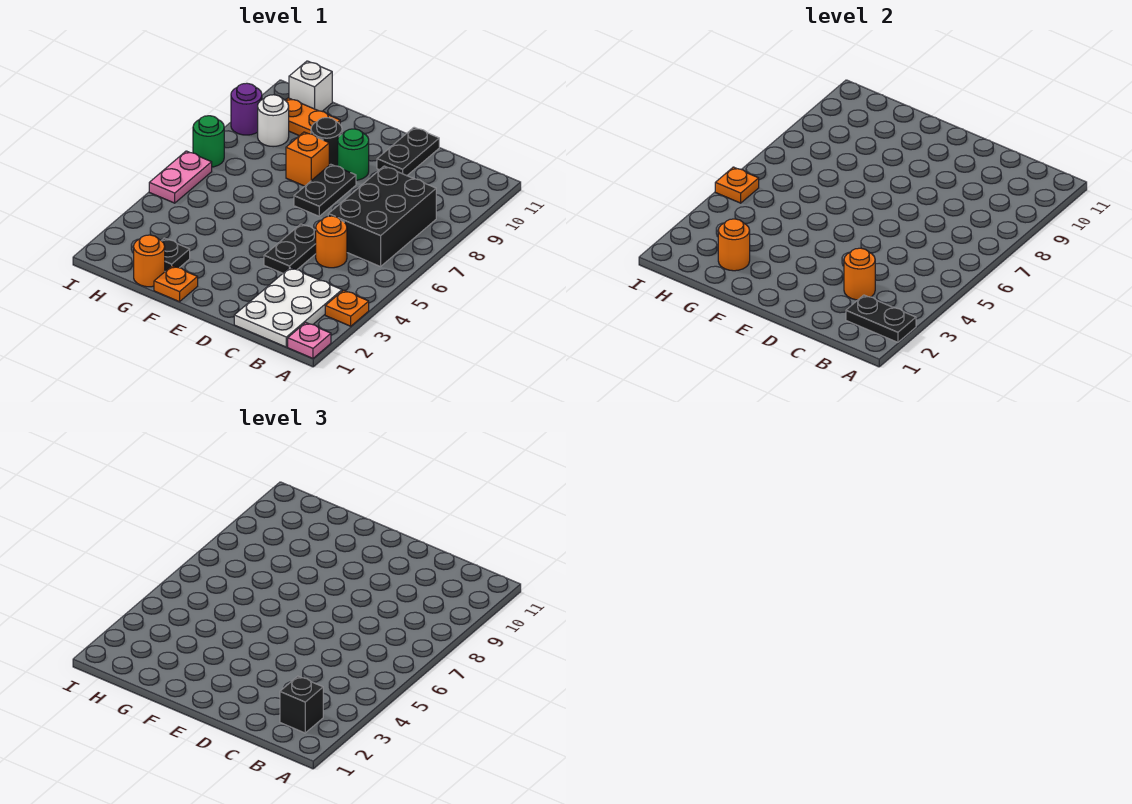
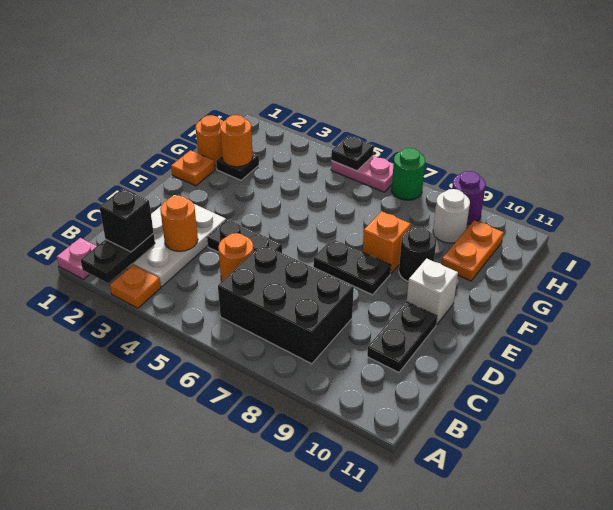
white 2x3 plate [234,268,342,347] -> white 2x3 plate turned to [126,195,226,287]
black 1x2 plate [377,127,439,176] -> black 1x2 plate turned to [367,302,437,372]
green 1x1 round brick [338,129,369,180] -> none
white 1x1 brick [289,61,332,111] -> white 1x1 brick moved to [407,259,458,325]
orange 1x1 plate [715,167,759,203] -> black 1x1 plate [331,136,374,171]

